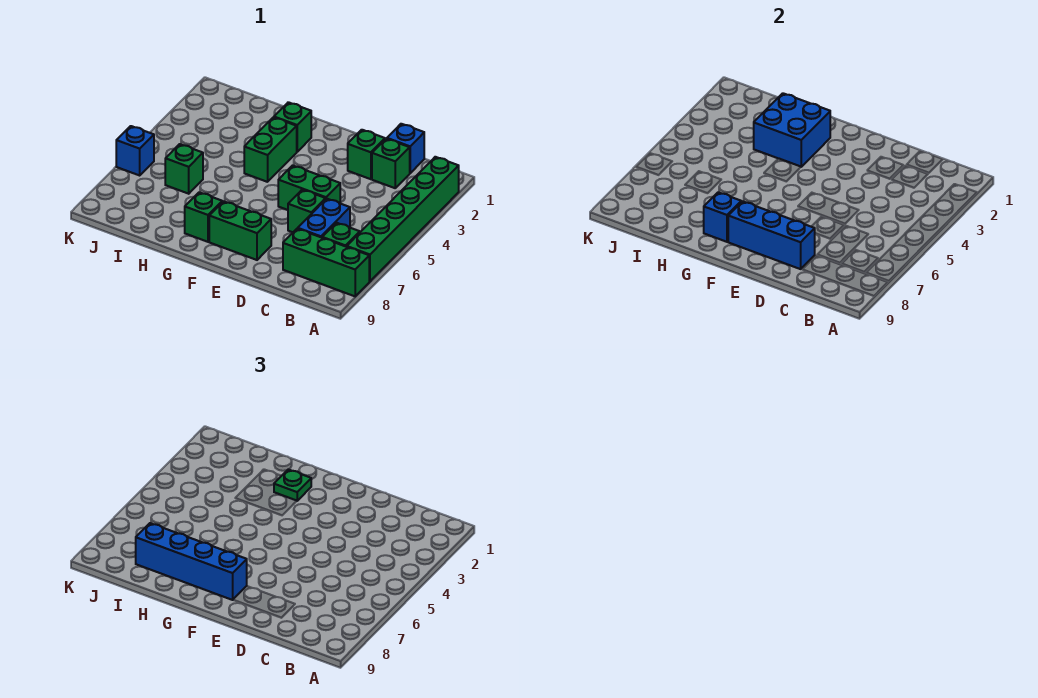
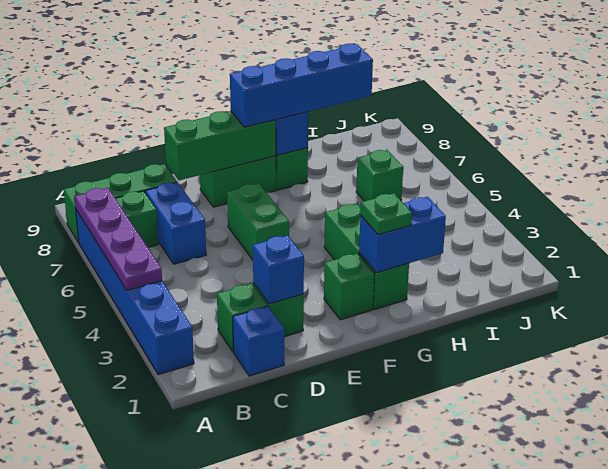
green 1x6 brick [347,157,459,281] -> blue 1x6 brick [76,210,194,375]
none -> purple 1x4 plate [74,188,162,290]
green 1x2 brick [278,165,340,210] -> green 1x2 brick turned to [227,184,289,260]
green 1x1 brick [288,190,326,232] -> green 1x1 brick moved to [324,253,375,320]
blue 1x3 brick [728,201,815,269] -> green 1x3 brick [164,111,276,180]
blue 2x2 brick [754,93,830,167] -> blue 1x2 brick [359,197,446,273]
blue 1x1 brick [116,126,154,175] -> blue 1x1 brick moved to [253,235,304,304]

